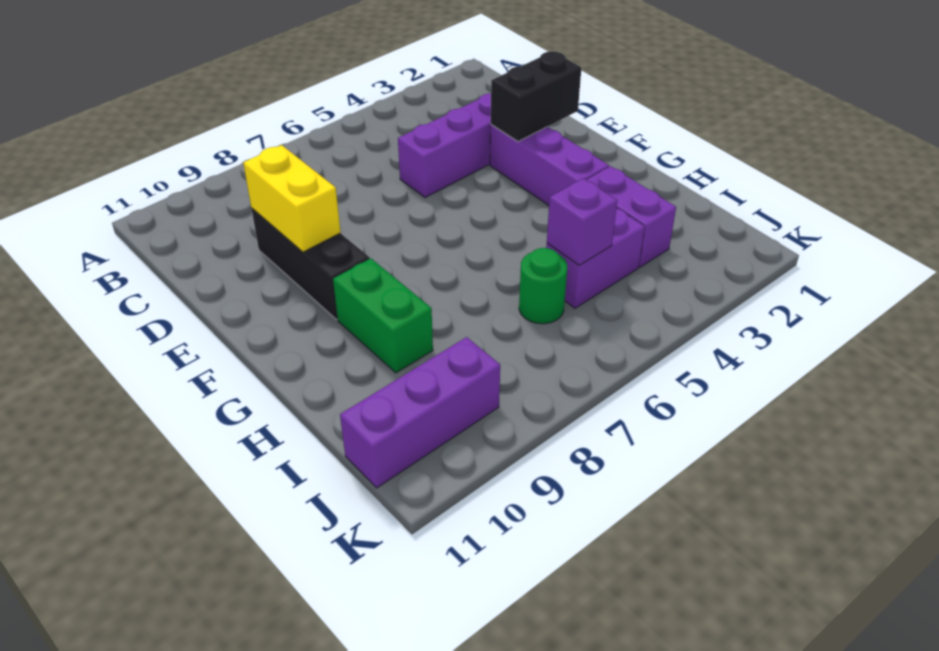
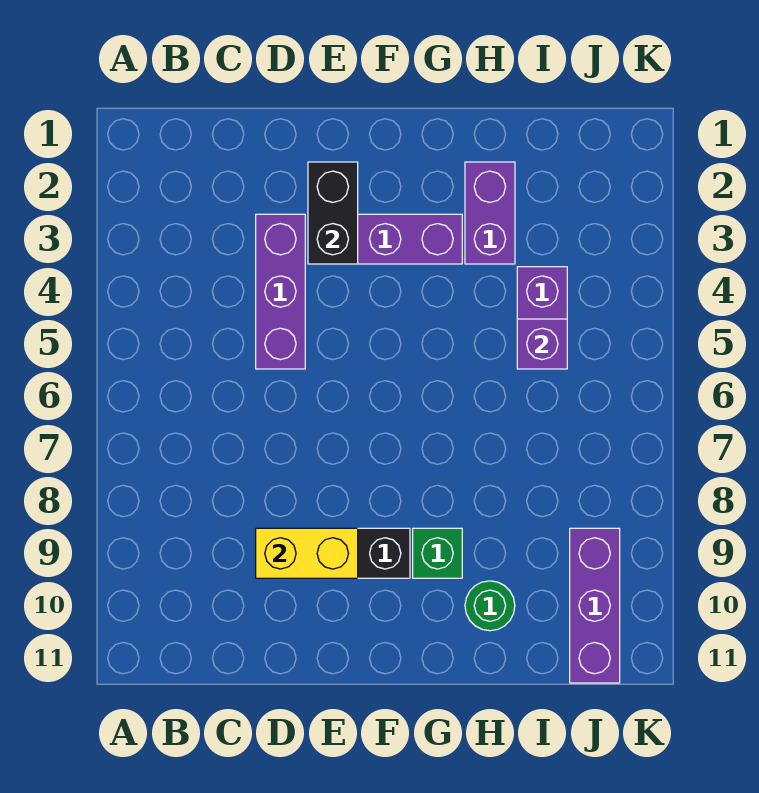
green 1x2 brick [333,258,433,373] -> green 1x1 brick [413,528,462,578]
purple 1x2 brick [587,166,676,267] -> purple 1x2 brick turned to [465,162,515,264]
green 1x1 round brick [519,248,567,324] -> green 1x1 round brick moved to [465,581,515,631]

